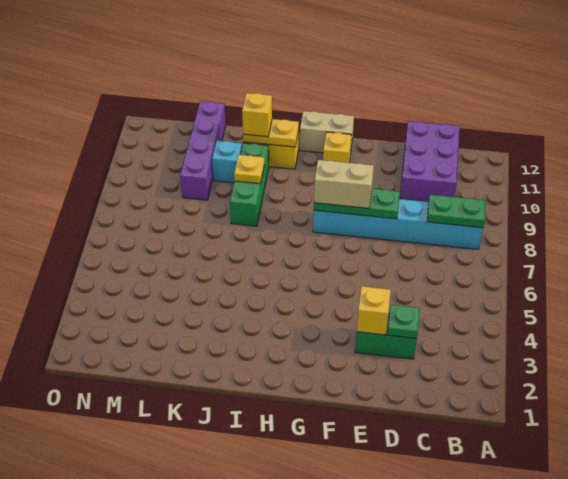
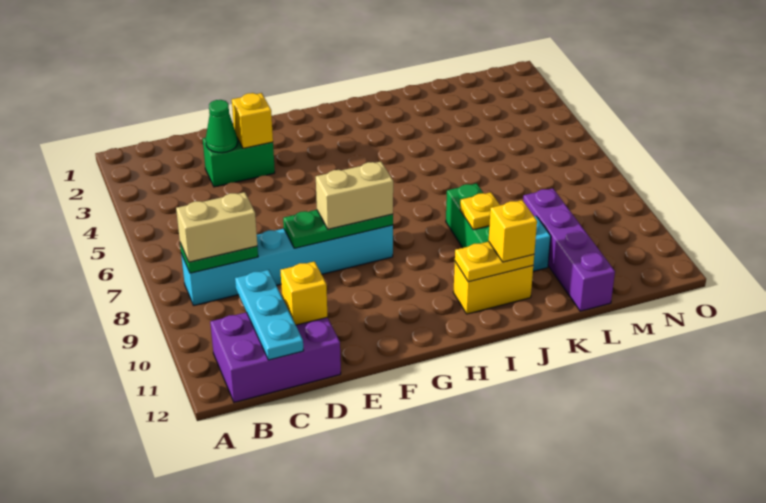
purple 2x3 brick [400,121,460,202] -> purple 2x3 brick turned to [210,312,341,402]
none -> cyan 1x3 plate [235,270,304,360]
green 1x1 plate [387,305,420,338] -> green 1x1 cone [206,100,238,153]
yellow 1x1 brick [323,132,352,163] -> yellow 1x1 brick moved to [280,262,327,325]
tan 1x2 brick [300,111,354,153] -> tan 1x2 brick moved to [176,192,257,262]

